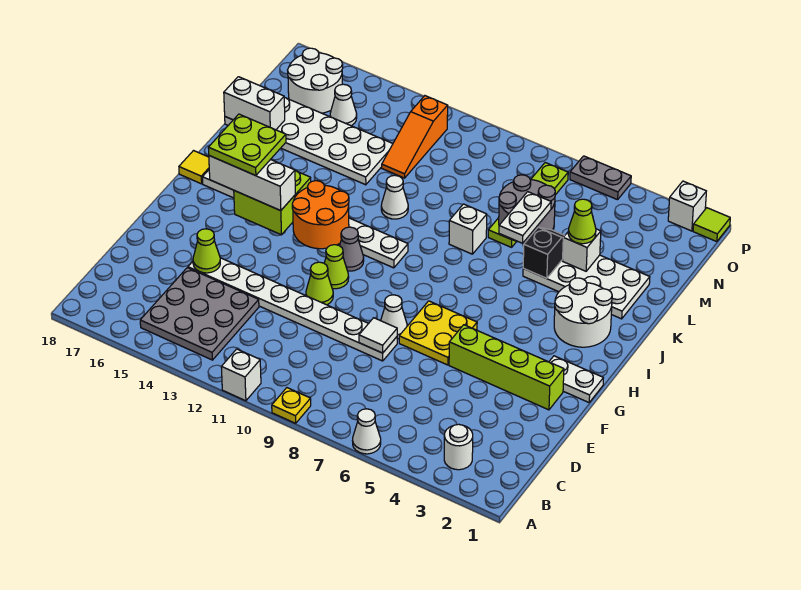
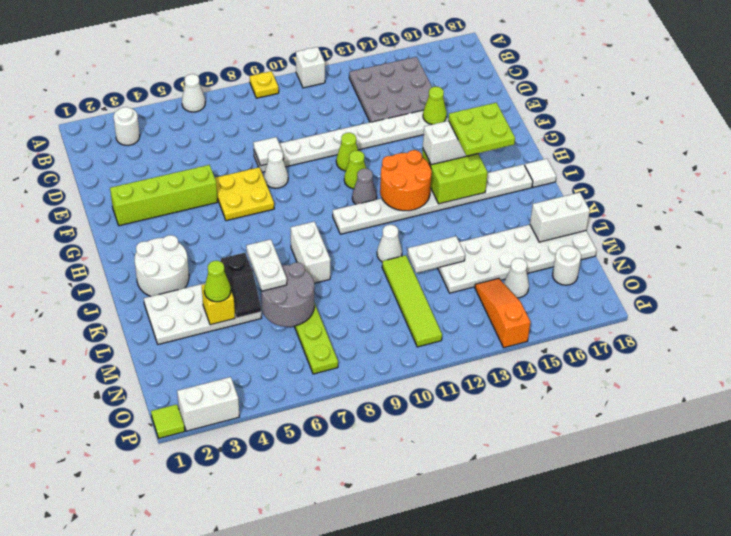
white 1x2 plate [549,356,603,402] -> white 1x2 plate moved to [407,236,465,273]
yellow 1x1 tile [179,151,209,184] -> white 1x1 tile [525,159,556,187]
white 1x1 brick [449,204,487,254] -> white 1x2 brick [291,222,331,283]
white 1x1 brick [563,229,601,271] -> yellow 1x1 brick [202,284,235,325]
none -> lime 1x4 tile [382,255,442,347]
orange 1x3 slope [382,96,448,178] -> orange 1x3 slope moved to [475,278,530,348]
white 2x2 round brick [288,48,343,113] -> white 1x1 round brick [553,246,581,285]
white 1x1 brick [668,181,706,231] -> white 1x2 brick [177,377,239,431]
grey 1x2 plate [570,156,631,200] -> none

